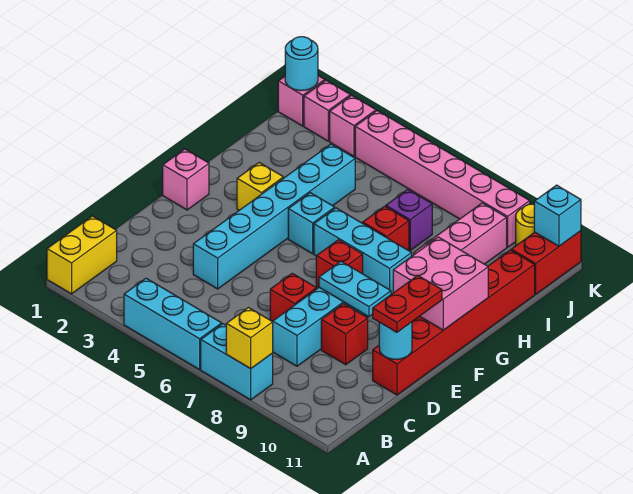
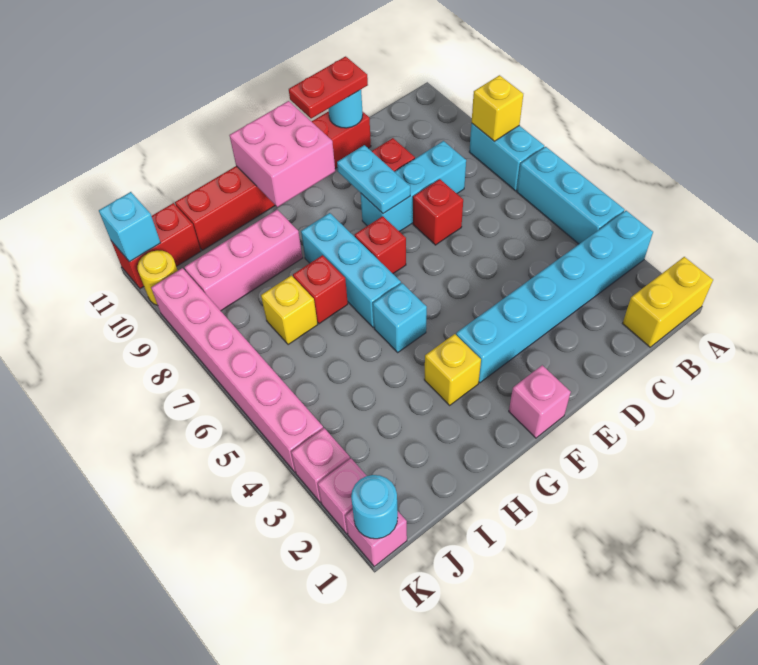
cyan 1x6 brick [193,144,355,289] -> cyan 1x6 brick moved to [456,211,653,383]
purple 1x1 brick [386,190,432,250] -> yellow 1x1 brick [261,275,318,345]

